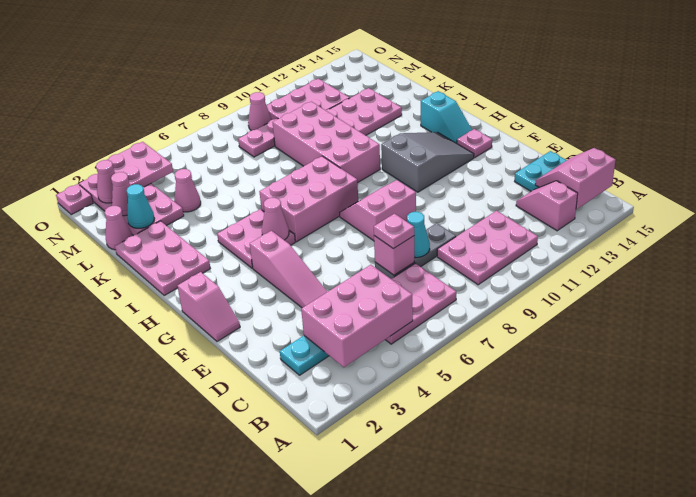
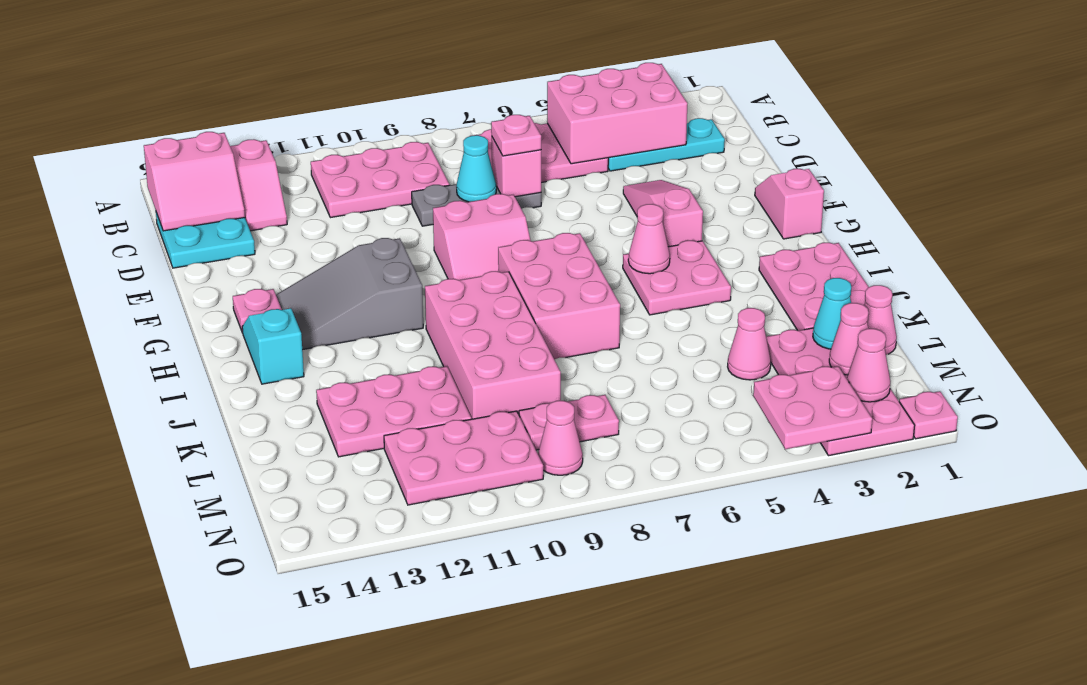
pink 2x3 brick [259,156,358,242] -> pink 2x3 brick turned to [498,233,620,360]

